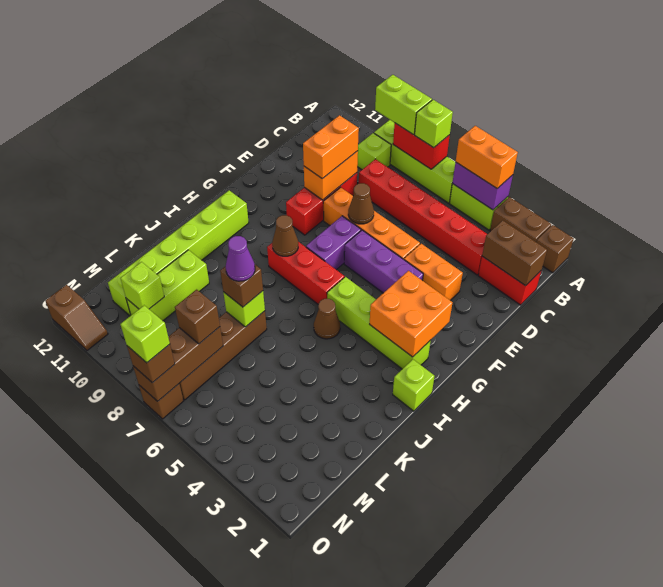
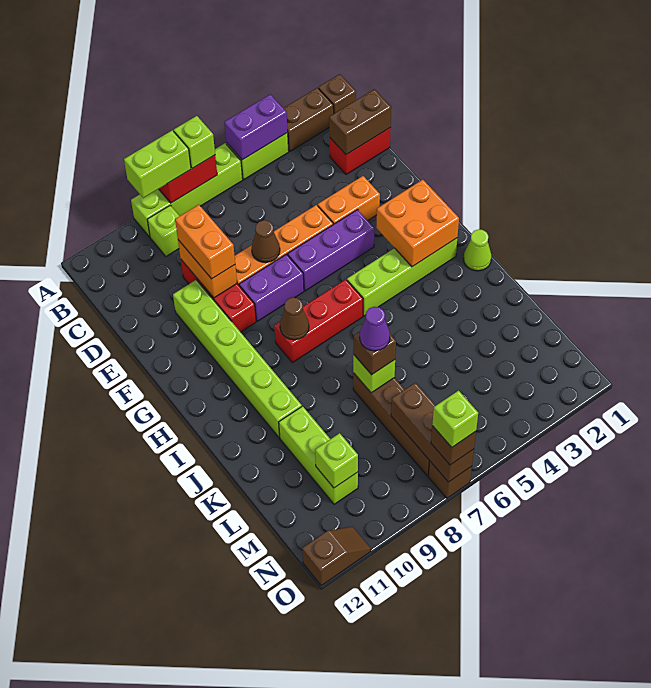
orange 1x2 brick [456,126,518,188] -> none
red 1x6 brick [359,159,487,275] -> none
purple 1x2 brick [306,216,361,270] -> purple 1x2 brick turned to [239,254,304,321]
lime 1x6 brick [108,190,249,316] -> lime 1x6 brick moved to [173,280,302,437]
lime 1x1 brick [393,359,434,411] -> lime 1x1 cone [463,229,492,271]
brown 1x1 cone [314,299,340,339] -> none
brown 1x1 brick [175,290,220,344] -> none

